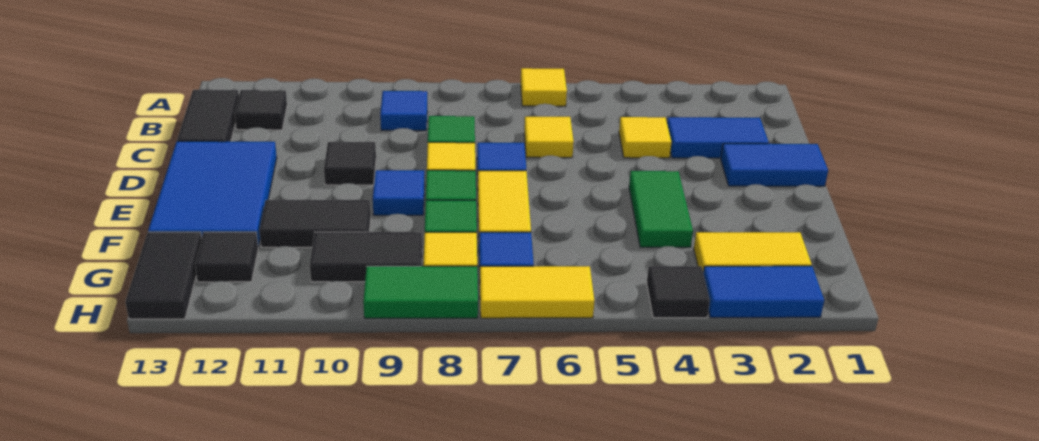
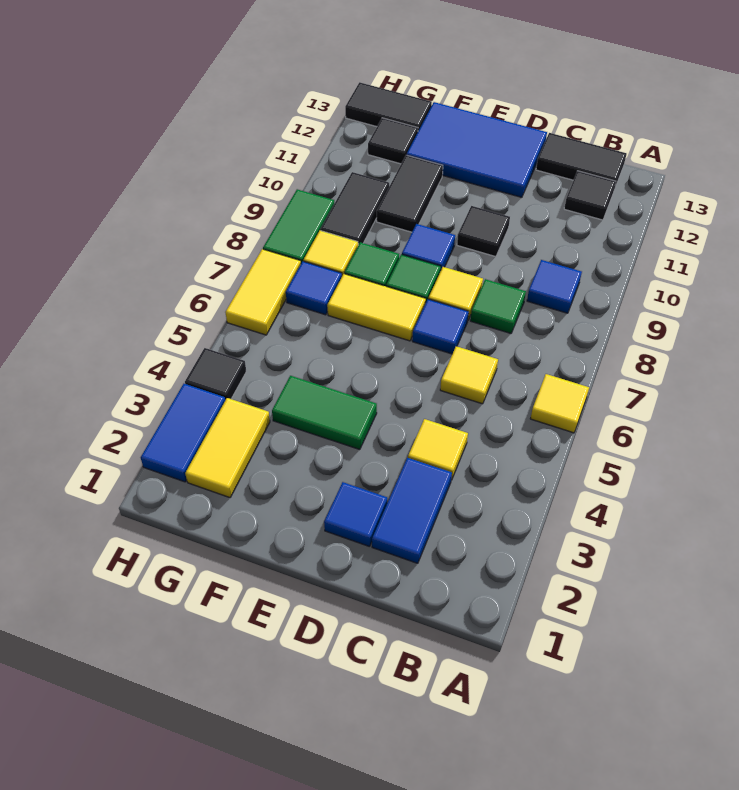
blue 1x2 tile [721,144,828,186] -> blue 1x1 tile [324,482,387,547]

